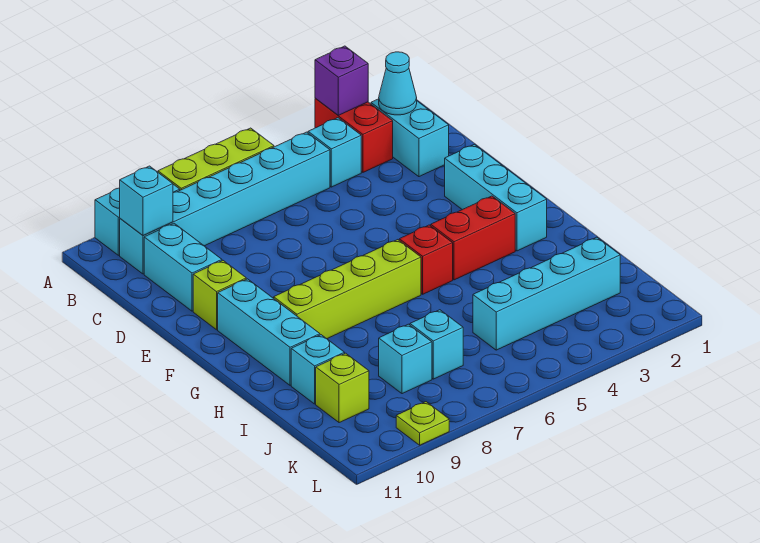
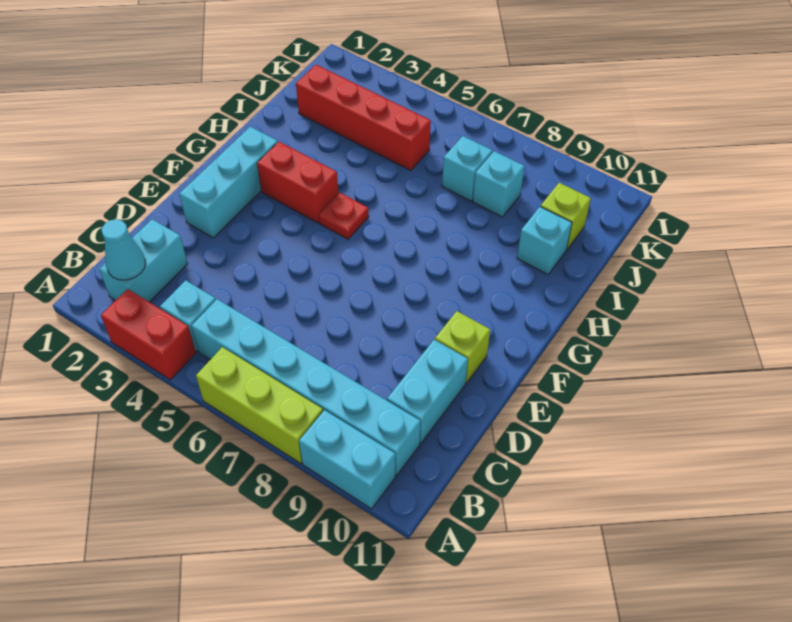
red 1x2 brick [315,98,393,172] -> red 1x2 brick turned to [101,289,196,380]
purple 1x1 brick [315,46,368,115] -> none
cyan 1x1 brick [120,166,173,236] -> none
cyan 1x3 brick [218,279,320,385] -> none
red 1x1 brick [399,225,453,294] -> red 1x1 plate [319,193,369,239]
lime 1x4 brick [274,240,421,339] -> none
cyan 1x4 brick [473,237,620,350] -> red 1x4 brick [296,65,431,170]
lime 1x1 plate [396,402,449,445] -> none

